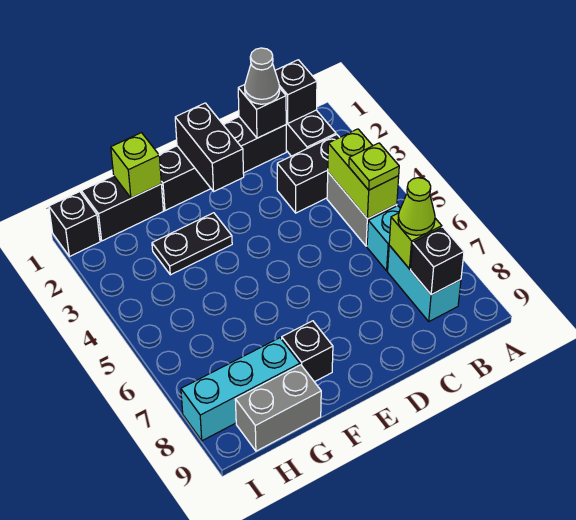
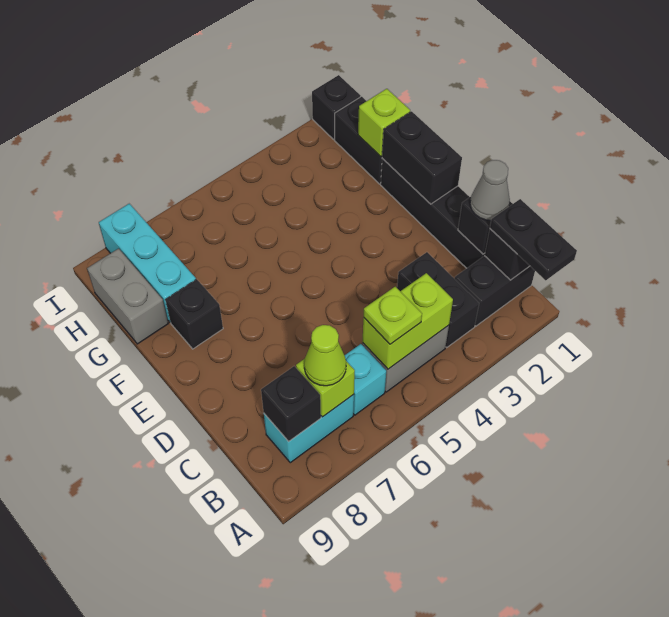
black 1x2 brick [175,103,244,191] -> black 1x2 brick turned to [382,111,462,204]
black 1x2 plate [152,213,232,275] -> black 1x2 plate moved to [490,199,577,280]

